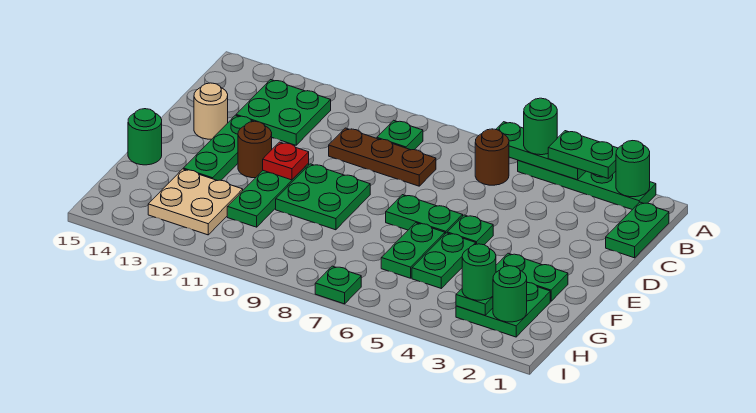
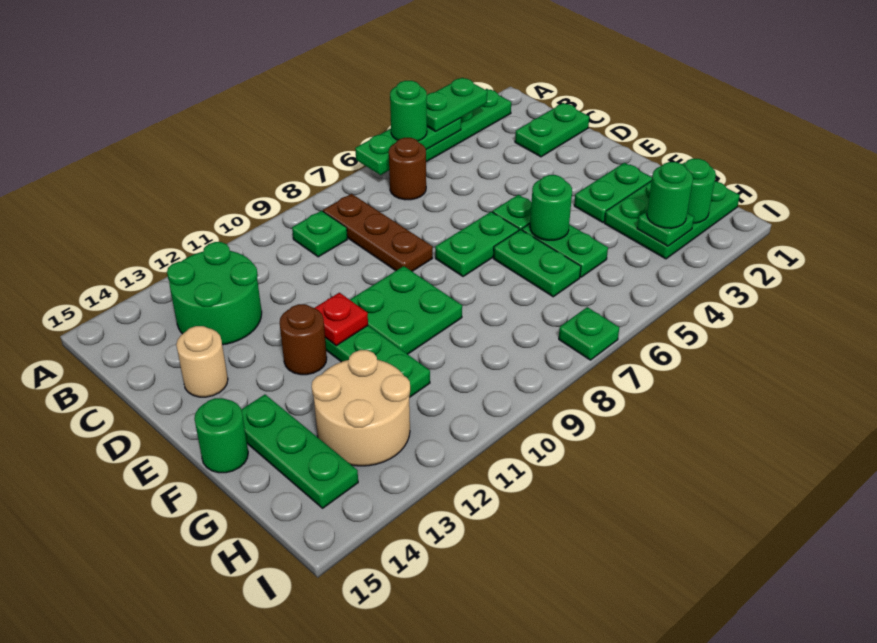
green 1x1 round brick [616,141,650,197] -> green 1x1 round brick moved to [530,175,572,240]
green 1x2 plate [606,202,669,258] -> green 1x2 plate turned to [515,103,589,157]
green 2x2 plate [236,80,331,145] -> green 2x2 round brick [167,242,262,345]
brown 1x3 plate [329,128,436,186] -> brown 1x3 plate turned to [323,194,433,271]
green 1x3 plate [183,115,254,181] -> green 1x3 plate moved to [241,395,358,508]
green 2x2 plate [456,282,550,337] -> green 2x3 plate [604,181,740,259]
tan 2x2 plate [148,169,243,235] -> tan 2x2 round brick [312,350,410,466]

